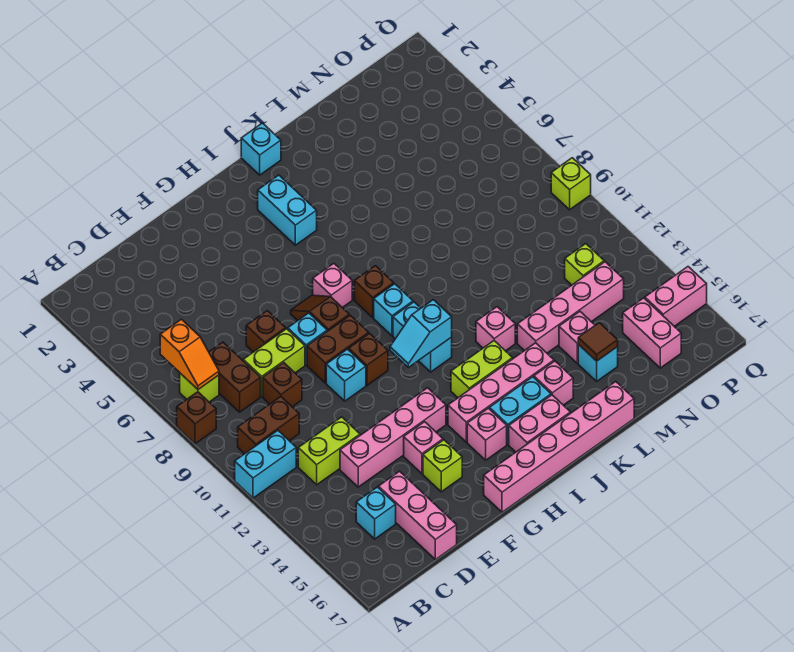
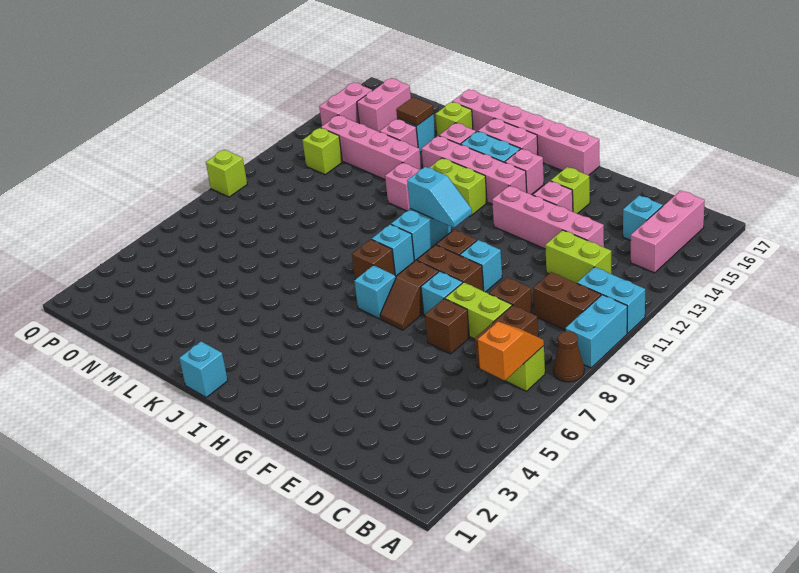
brown 1x1 brick [177,392,216,444] -> brown 1x1 cone [553,331,584,382]
pink 1x3 brick [378,471,457,560] -> pink 1x3 brick moved to [630,191,705,273]
pink 1x1 brick [313,263,352,308] -> cyan 1x1 brick [354,265,396,319]
cyan 1x2 brick [258,175,317,245] -> cyan 1x2 brick moved to [565,295,627,368]
none -> lime 1x1 brick [435,102,473,136]
pink 1x2 brick [645,267,707,326] -> pink 1x2 brick turned to [319,83,373,126]

